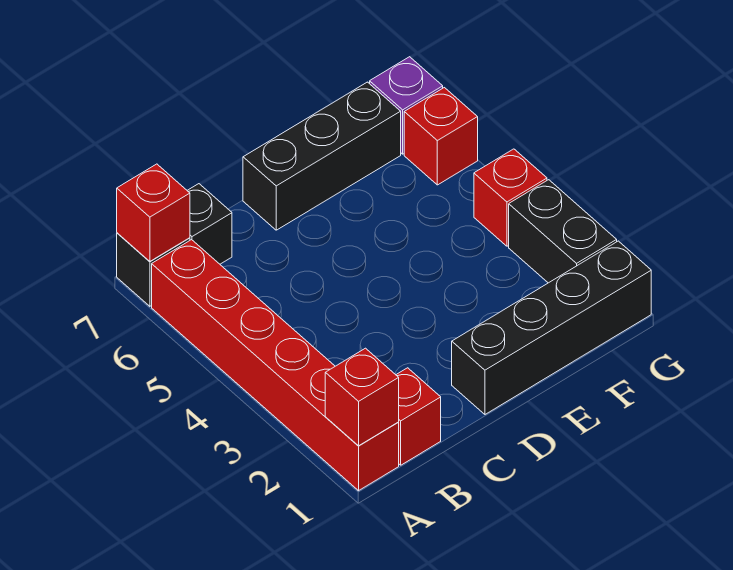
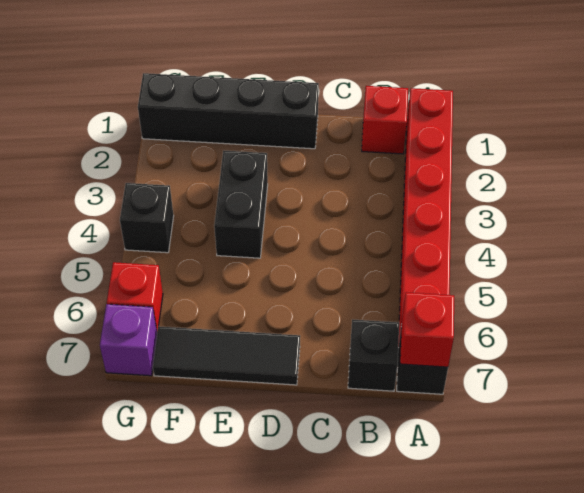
red 1x1 brick [325,348,399,446] -> none
black 1x3 brick [243,82,401,230] -> black 1x3 tile [153,326,300,385]
black 1x2 brick [509,180,617,283] -> black 1x2 brick moved to [214,150,268,258]
red 1x1 brick [474,149,547,246] -> black 1x1 brick [120,183,174,253]

